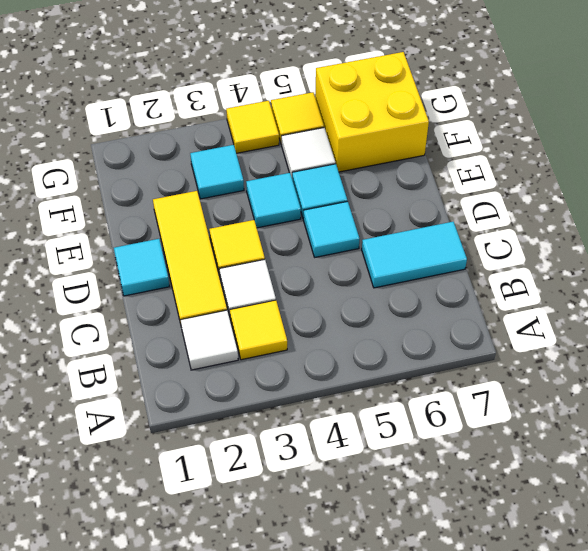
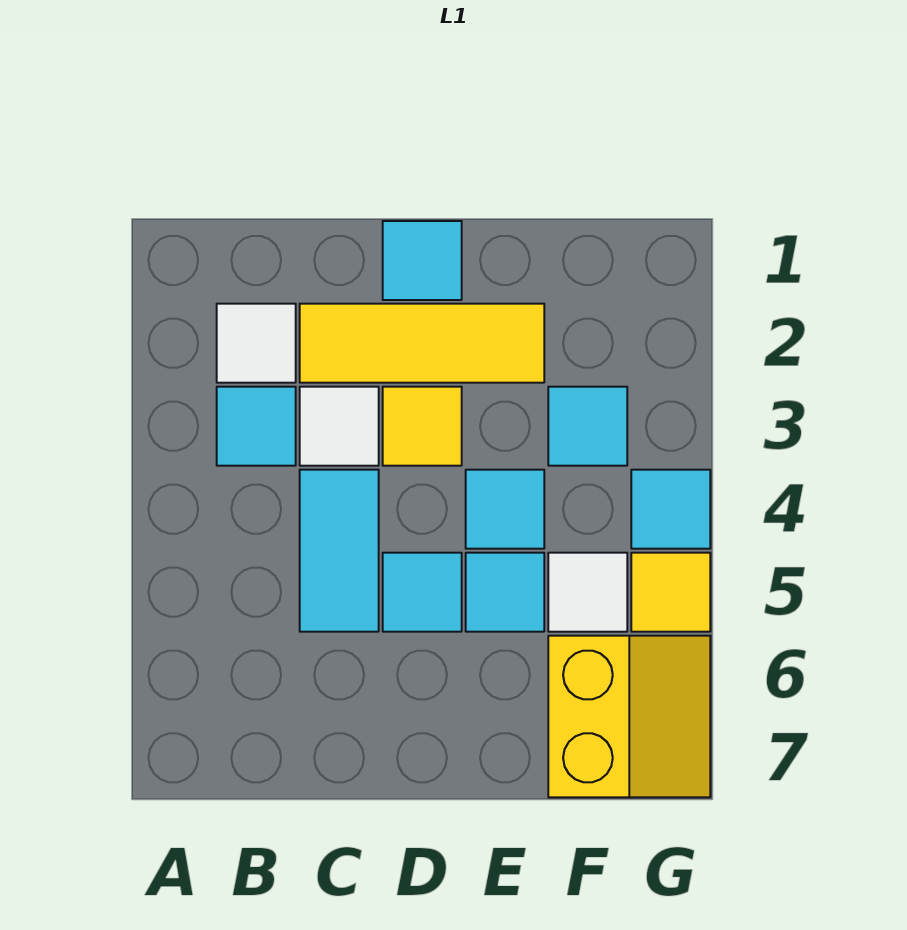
yellow 1x1 tile [230,300,287,360] -> cyan 1x1 tile [217,387,296,466]
cyan 1x2 tile [362,222,467,288] -> cyan 1x2 tile moved to [300,470,379,632]
yellow 2x2 brick [315,52,429,172] -> yellow 2x2 slope [548,636,710,797]
yellow 1x1 tile [226,101,279,153] -> cyan 1x1 tile [631,470,710,549]

